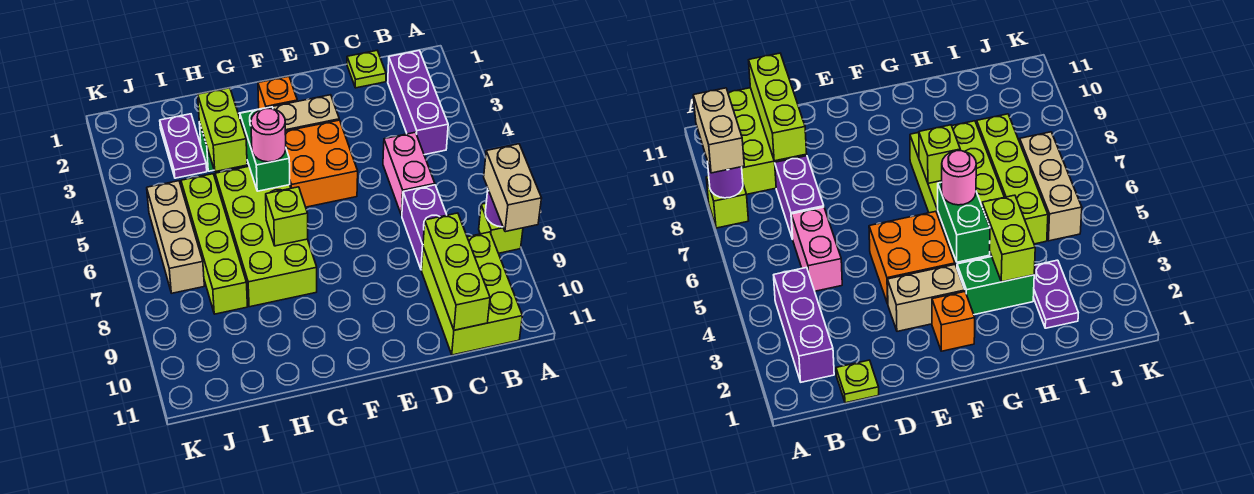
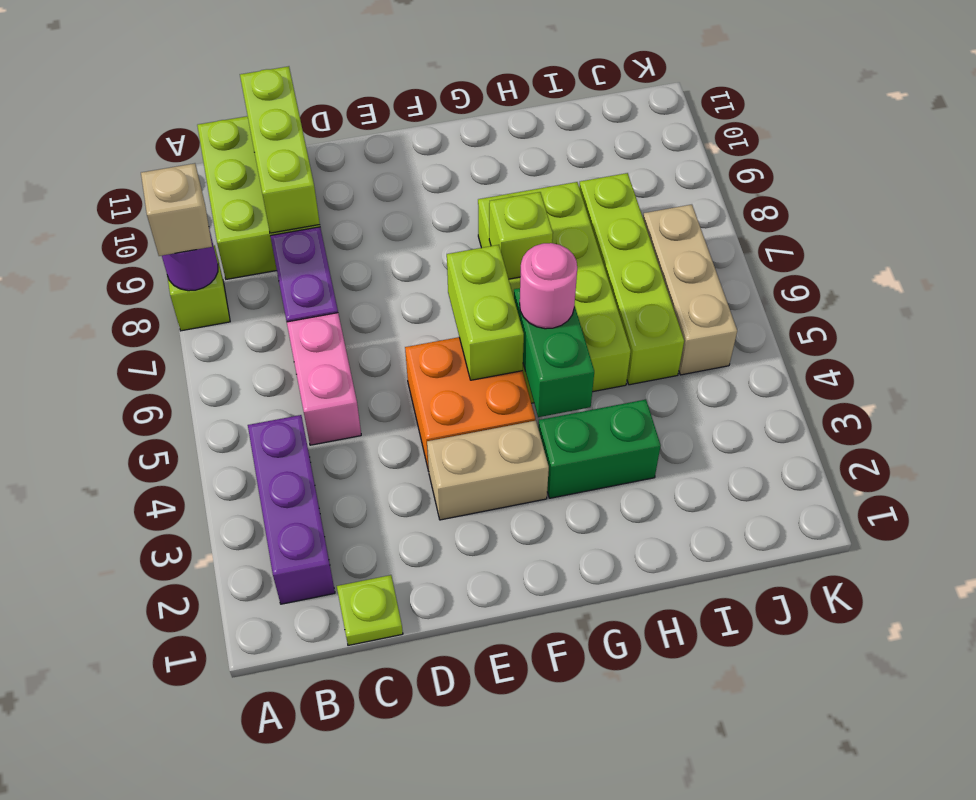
tan 1x2 brick [484,144,542,232] -> tan 1x1 brick [141,163,212,256]
orange 1x1 brick [258,76,297,109] -> none
lime 1x2 brick [198,88,247,172] -> lime 1x2 brick moved to [447,245,524,380]
purple 1x2 plate [160,114,207,178] -> none

